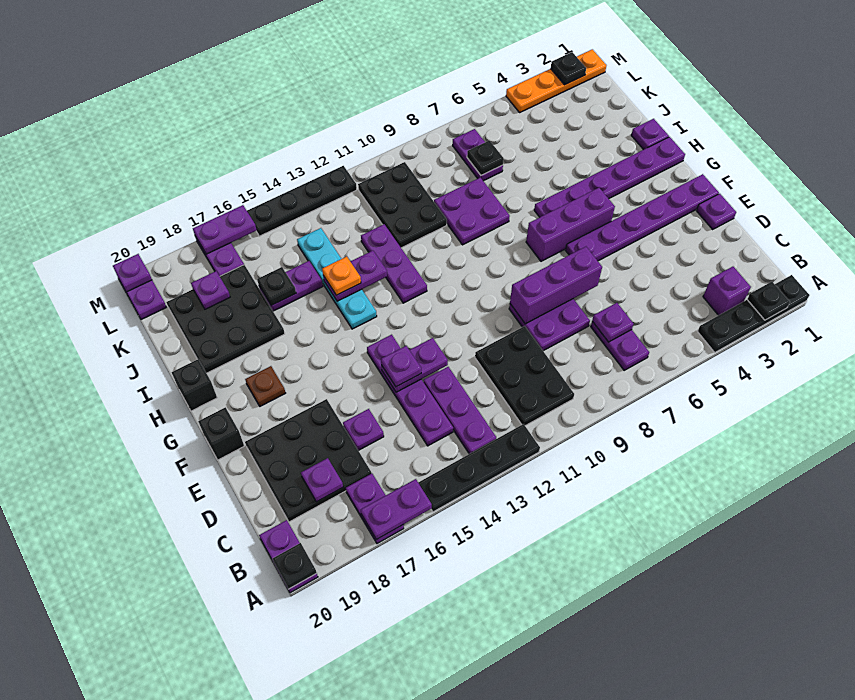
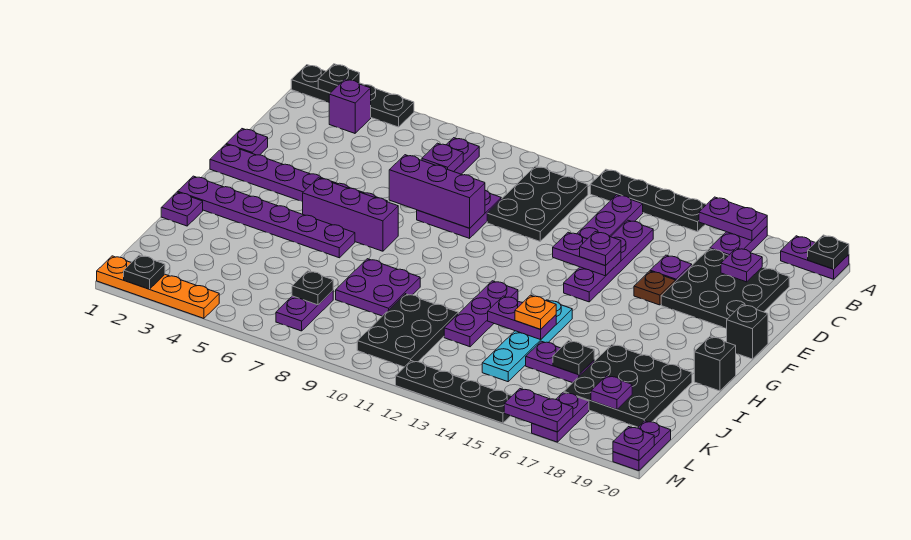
purple 1x2 plate [259,520,318,593] -> purple 1x2 plate turned to [781,236,849,279]
brown 1x1 plate [245,366,285,406] -> brown 1x1 plate moved to [634,271,675,305]

